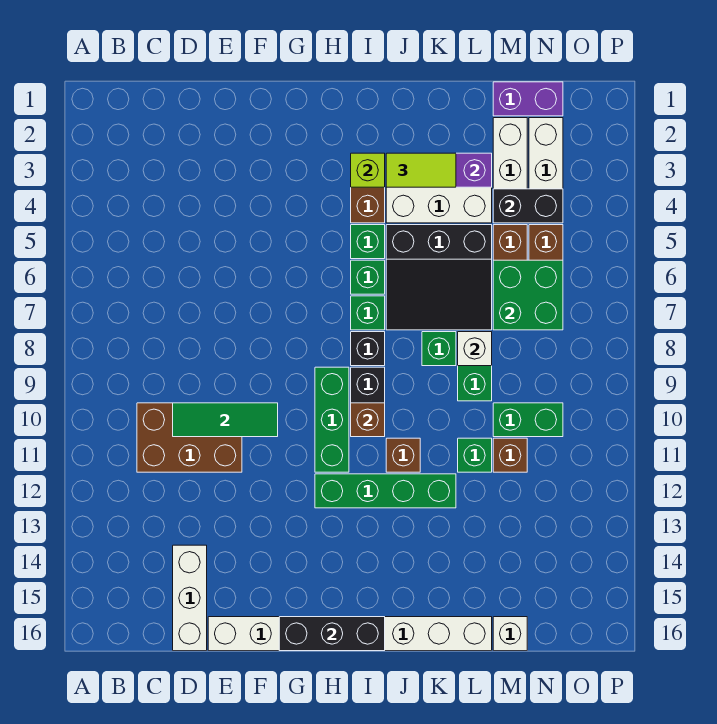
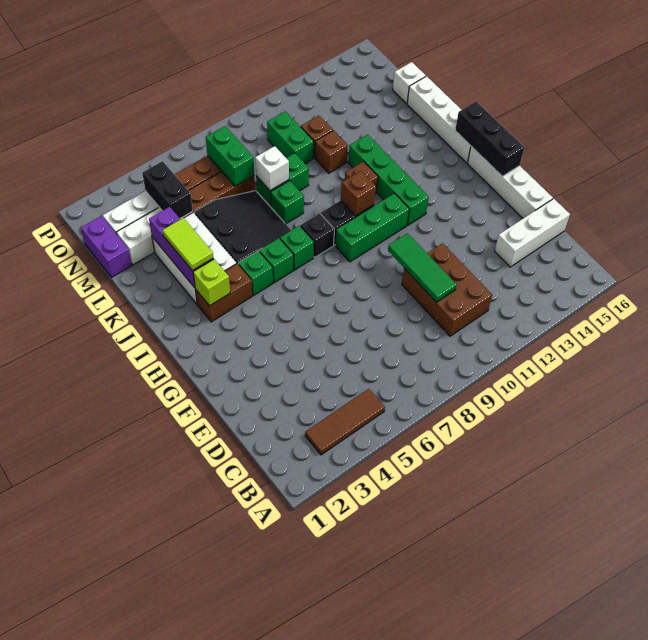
none -> brown 1x3 tile [305,389,385,455]
green 1x1 brick [458,438,492,472] -> brown 1x1 brick [315,130,348,173]
green 2x2 brick [493,260,563,330] -> green 1x2 brick [206,126,254,186]

